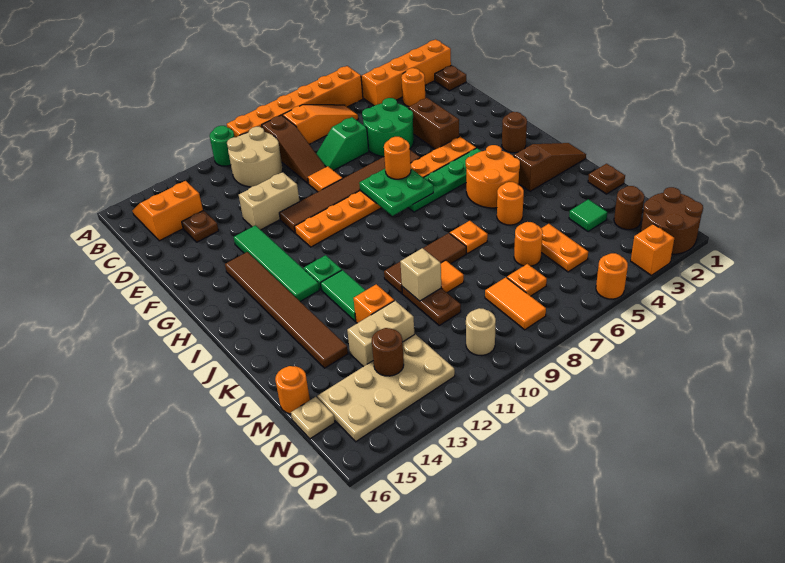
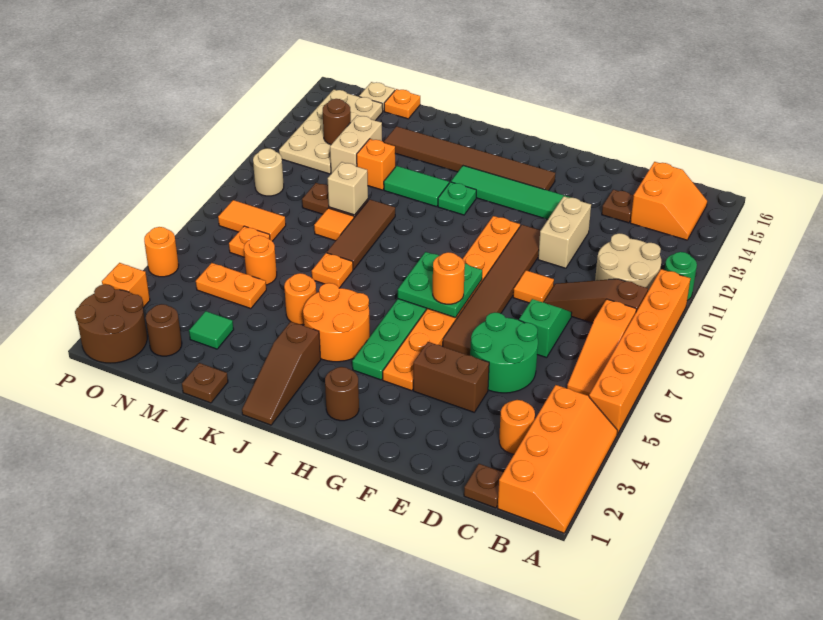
orange 1x1 round brick [275,366,310,414] -> orange 1x1 plate [384,89,420,119]

